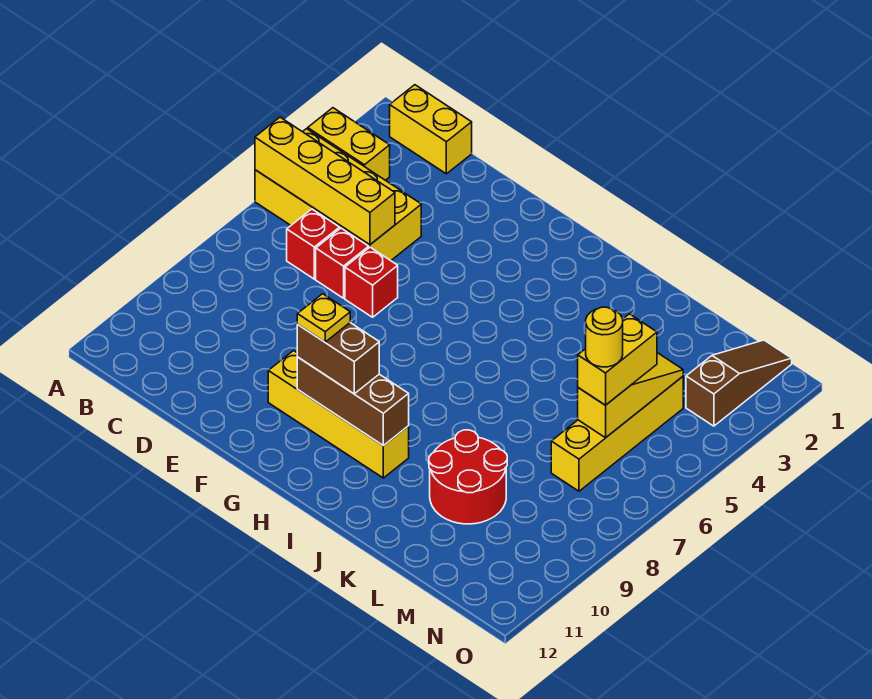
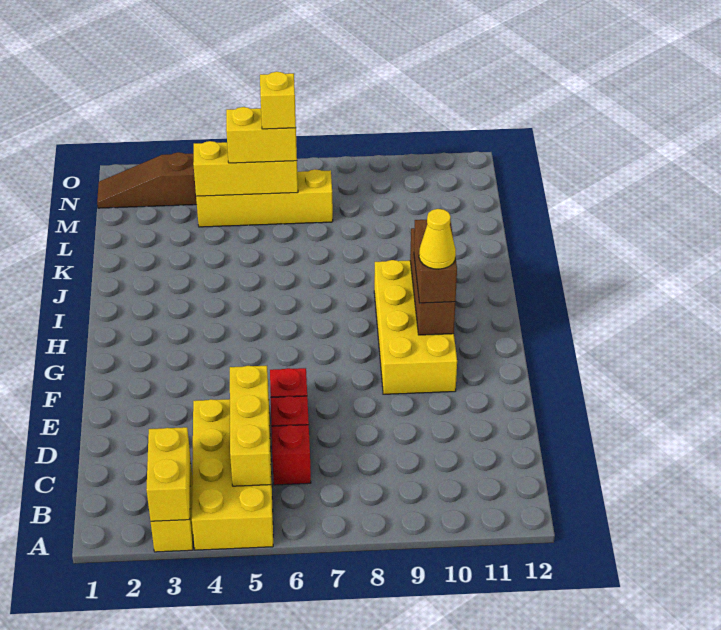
yellow 1x4 brick [255,117,395,245] -> yellow 1x3 brick [230,366,271,486]
yellow 1x2 brick [390,85,472,174] -> yellow 1x2 brick moved to [146,427,191,521]
yellow 1x4 brick [268,351,409,478] -> yellow 2x4 brick [374,260,457,394]
yellow 1x1 plate [297,294,350,342] -> yellow 1x1 cone [419,209,456,269]
red 2x2 round brick [429,430,507,524] -> none
yellow 1x3 slope [578,353,683,438] -> yellow 1x3 brick [193,141,298,196]
yellow 1x1 round brick [586,307,623,367] -> yellow 1x1 brick [260,72,296,129]

